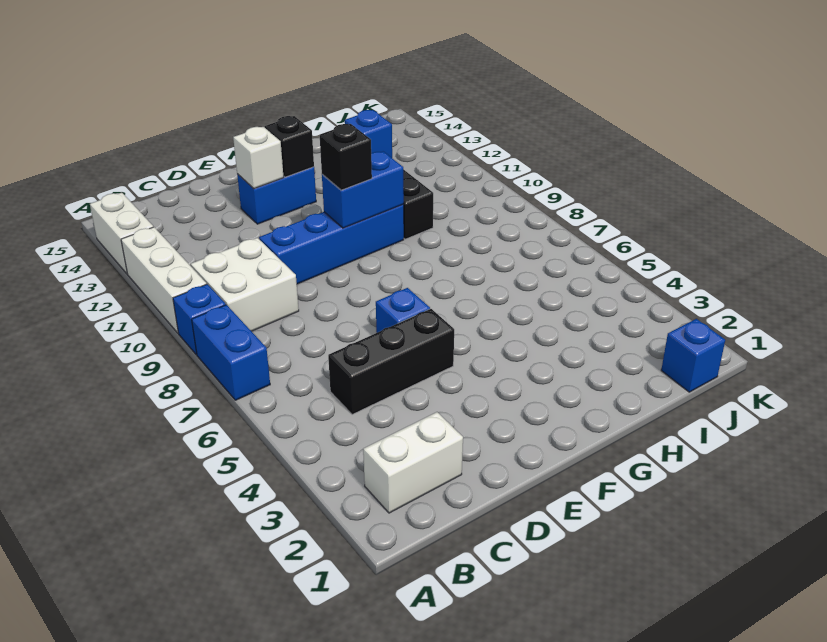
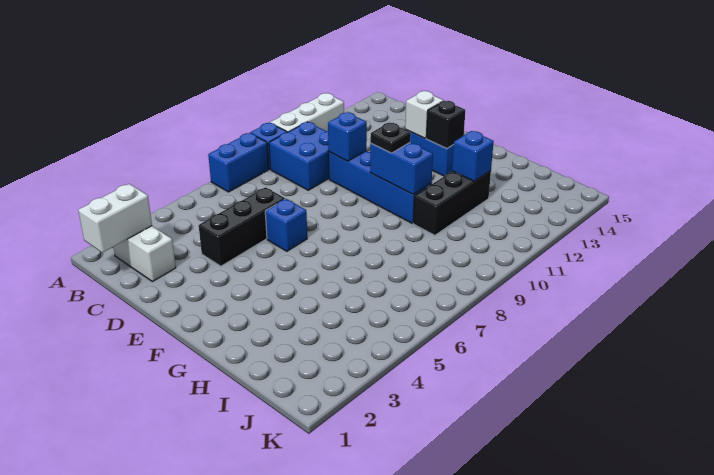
white 1x2 brick [90,193,153,274] -> white 1x2 brick moved to [78,184,152,253]
white 2x2 brick [191,238,299,331] -> blue 2x2 brick [269,122,329,190]
black 1x3 brick [328,309,454,415] -> black 1x3 brick turned to [199,187,285,266]
black 1x1 brick [320,124,372,190] -> black 1x1 plate [370,123,411,153]
blue 1x1 brick [661,319,725,392] -> blue 1x1 brick moved to [328,112,367,161]

